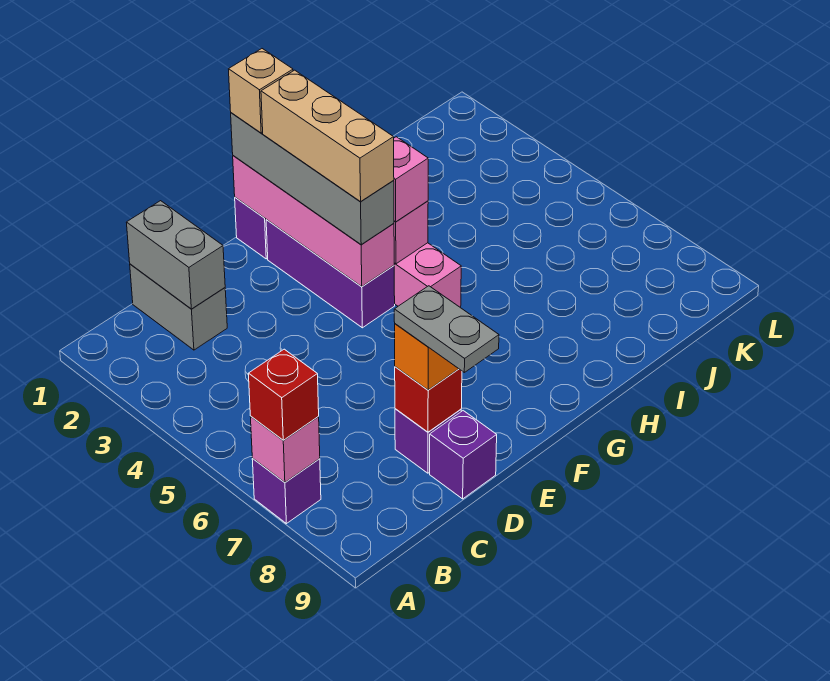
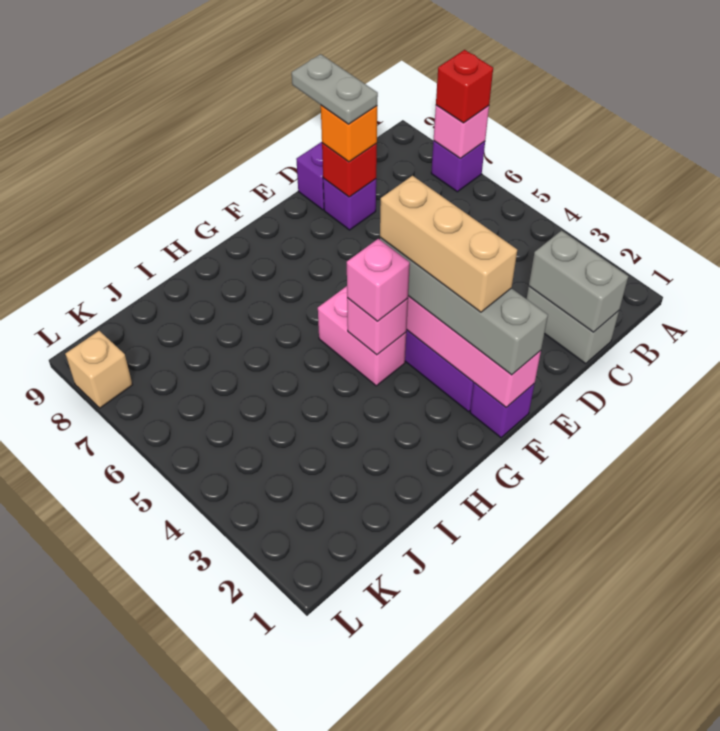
tan 1x1 brick [229,49,293,133] -> tan 1x1 brick moved to [65,331,132,408]

